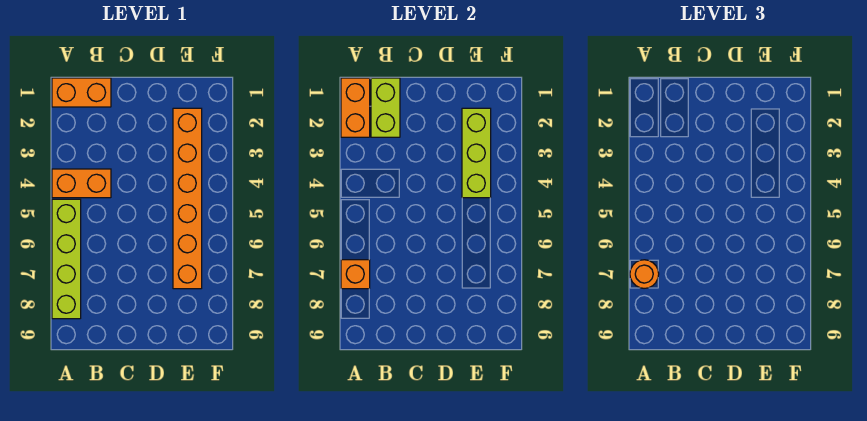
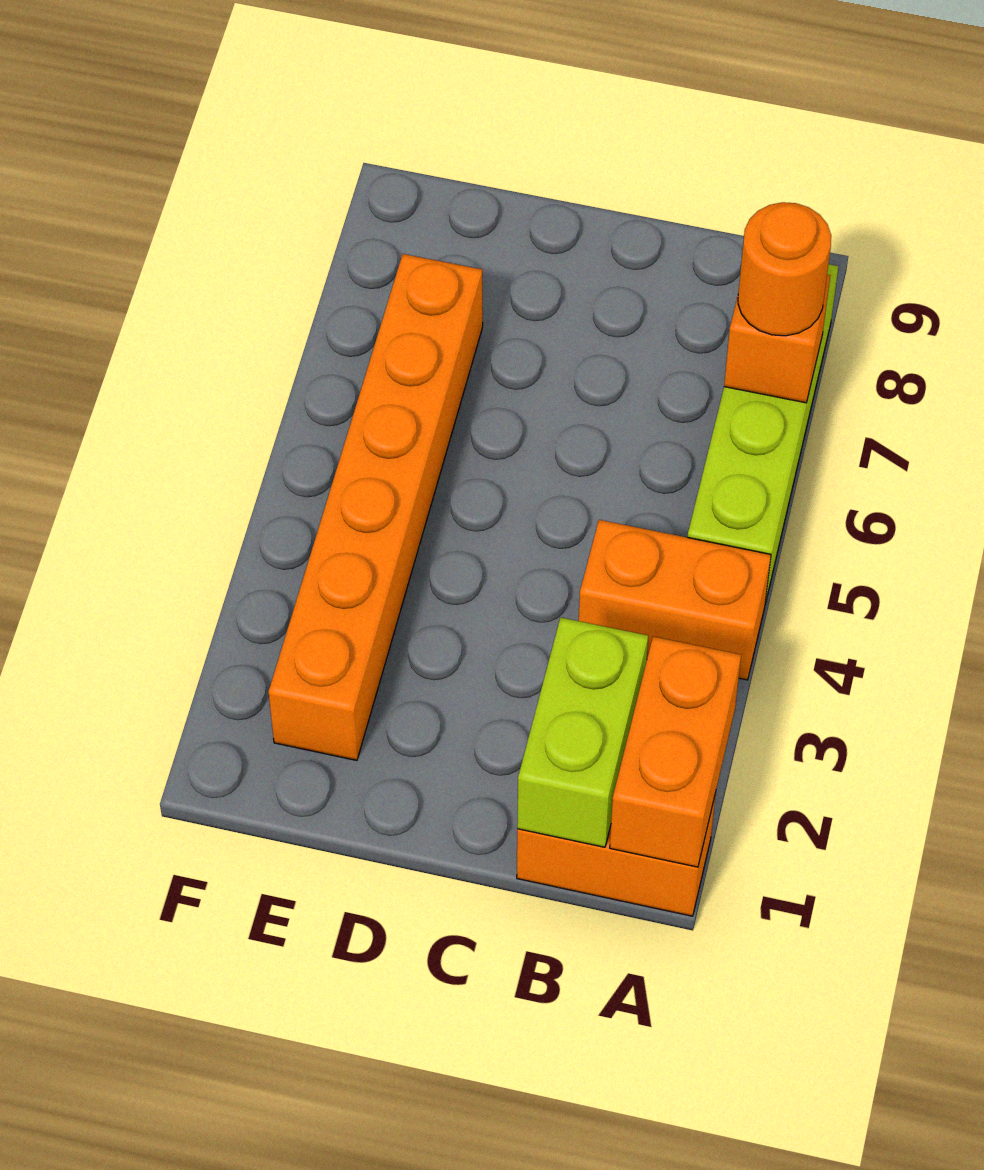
lime 1x3 brick [462,108,491,198] -> none

